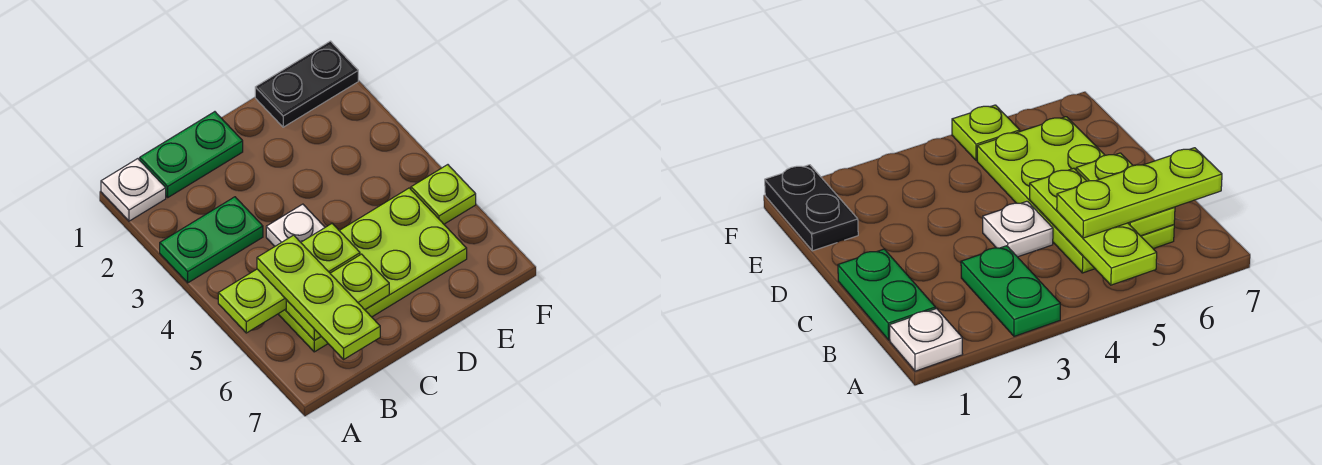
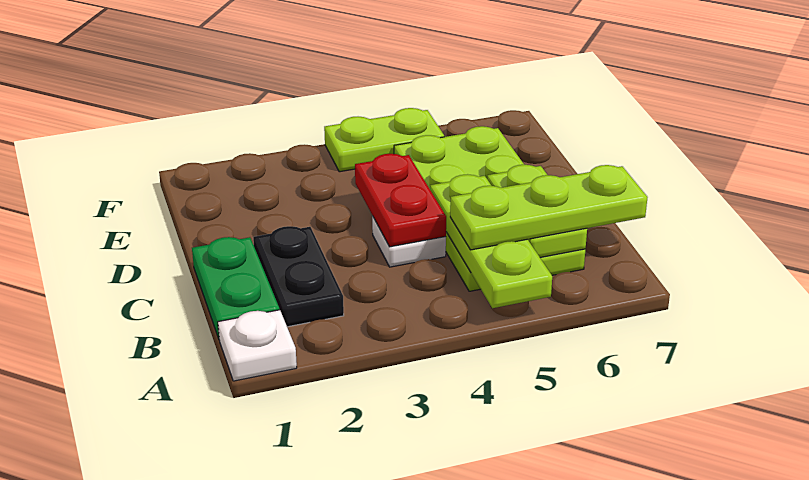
green 1x2 plate [160,197,263,283] -> none
none -> red 1x2 plate [355,154,446,247]
black 1x2 plate [255,41,358,127] -> black 1x2 plate moved to [253,226,344,327]
lime 1x1 plate [411,165,476,224] -> lime 1x2 plate [324,108,444,172]

